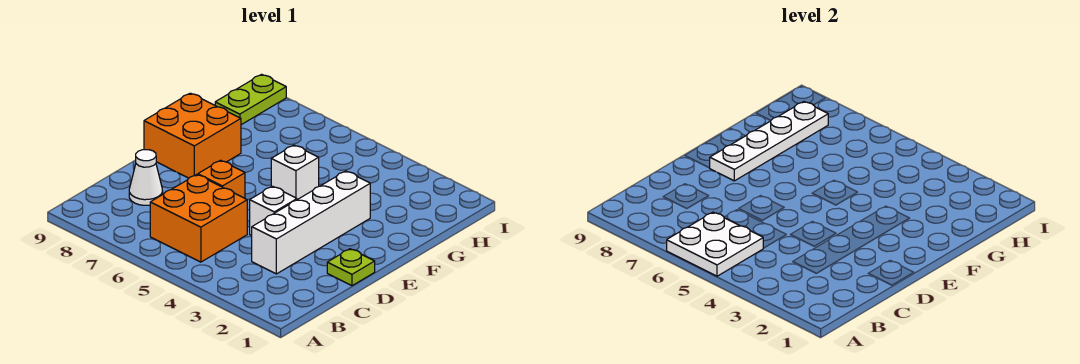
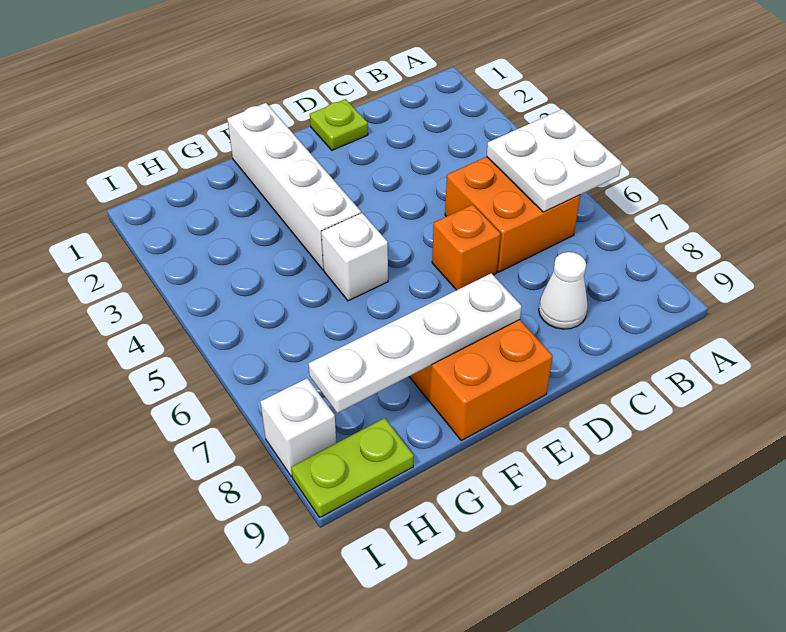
white 1x4 brick [252,171,370,274] -> white 1x4 brick turned to [227,103,361,270]
white 1x1 brick [250,186,297,236] -> white 1x1 brick moved to [260,378,336,477]

